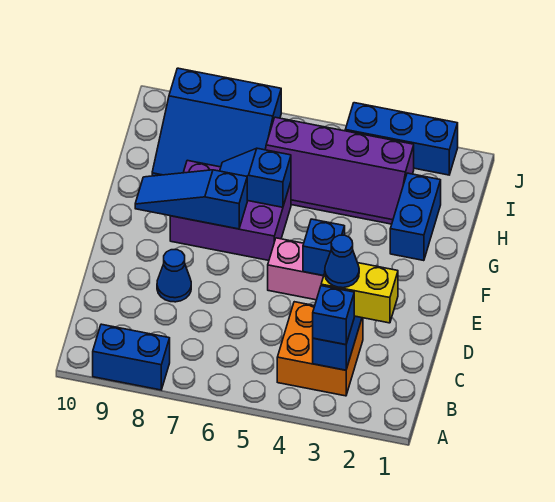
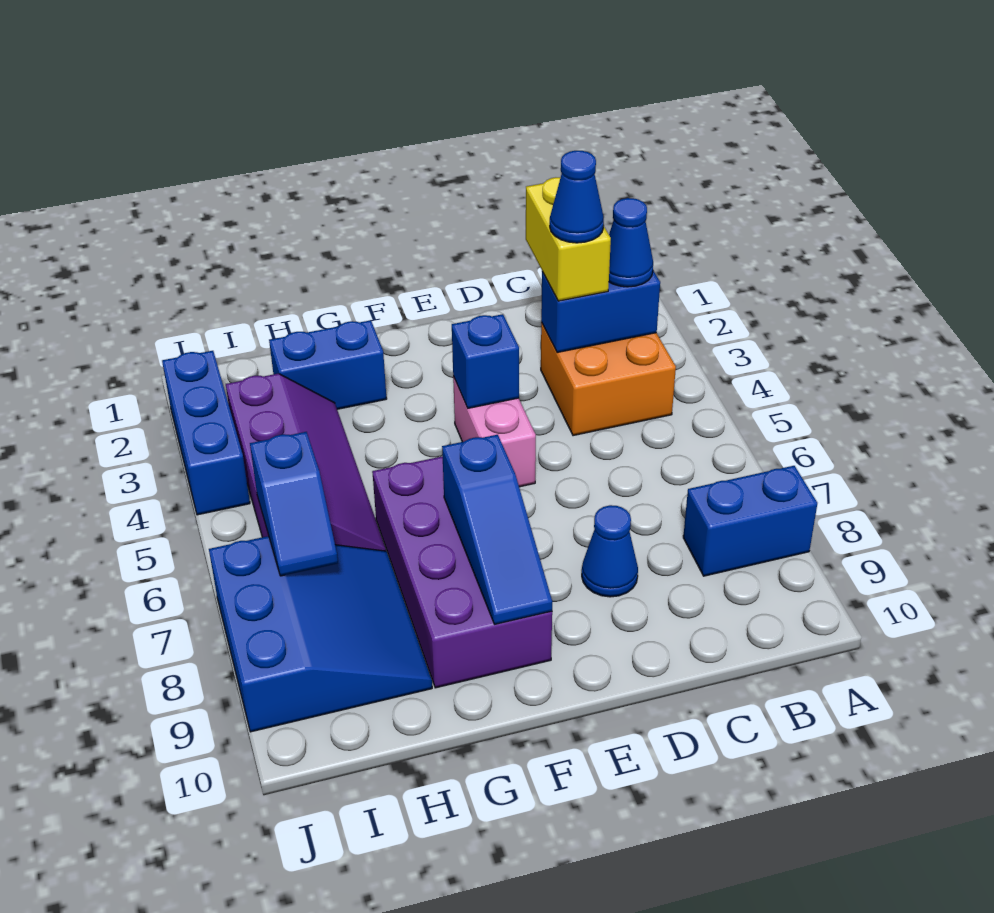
blue 1x2 brick [93,324,170,390] -> blue 1x2 brick turned to [683,466,817,576]
blue 1x1 brick [313,286,354,345] -> blue 1x1 cone [609,198,653,287]
purple 2x3 brick [170,160,291,260] -> purple 2x4 brick [372,456,552,688]
blue 1x2 slope [220,148,291,207] -> blue 1x2 slope moved to [250,432,338,576]

